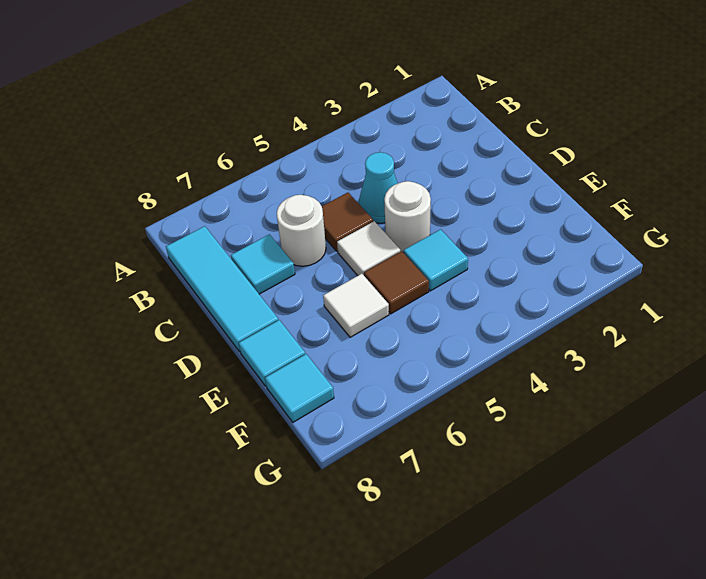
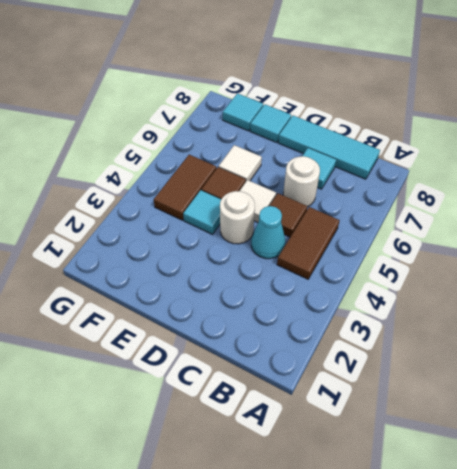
none -> brown 1x2 tile [277,207,340,279]
none -> brown 1x2 tile [154,155,216,220]

